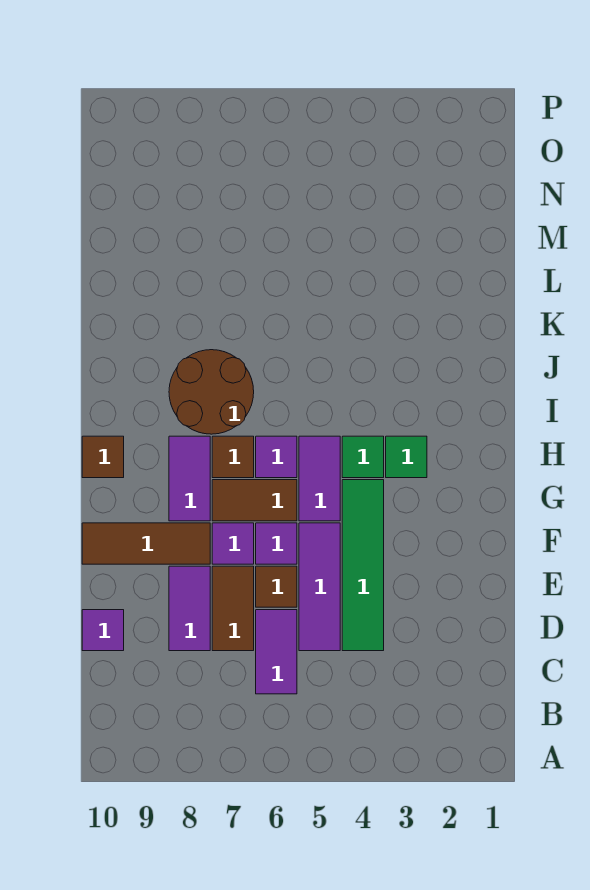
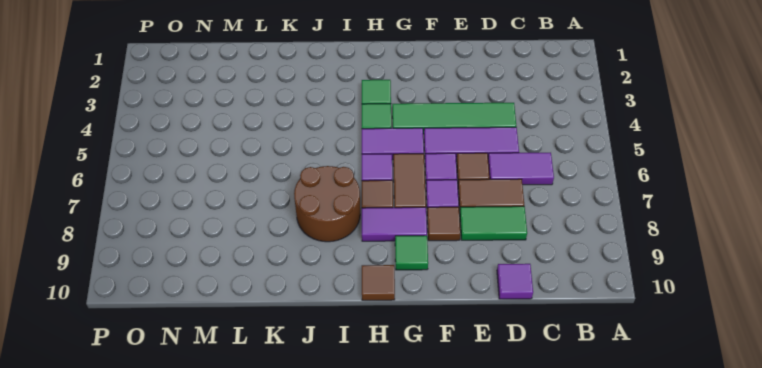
purple 1x2 tile [169,566,210,651] -> green 1x2 tile [460,206,527,240]
brown 1x3 tile [82,523,210,564] -> brown 1x1 tile [427,207,460,241]
none -> green 1x1 tile [395,236,428,270]

